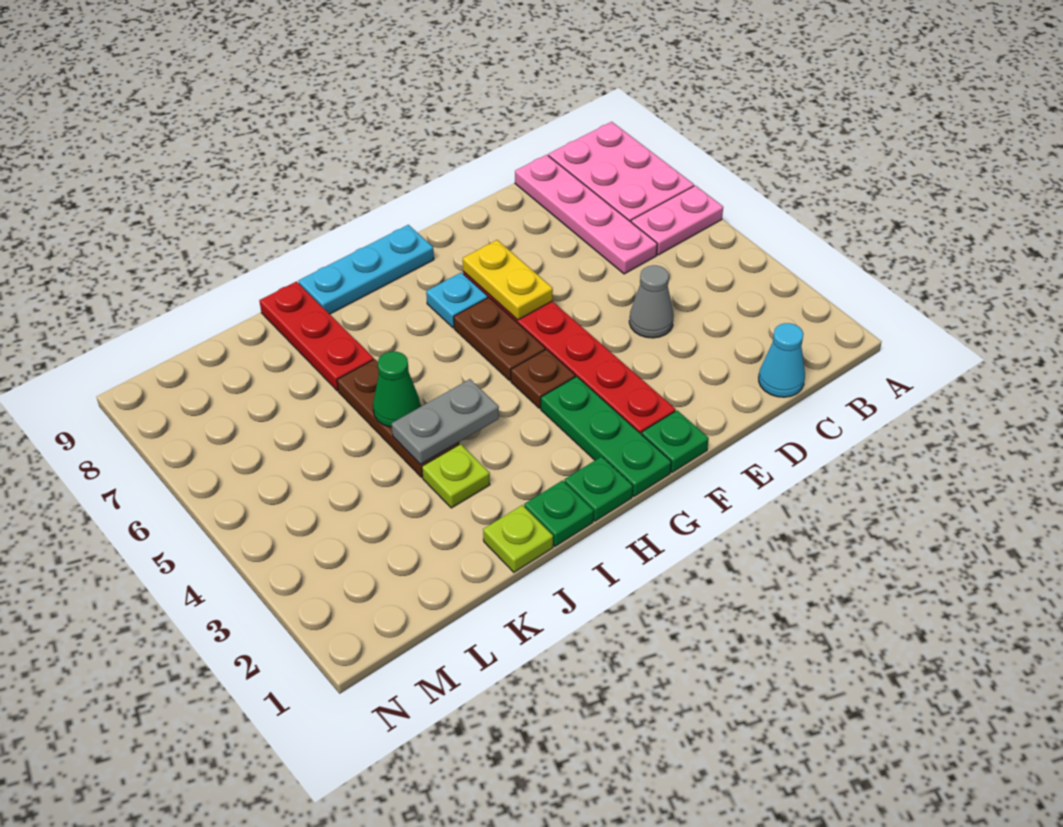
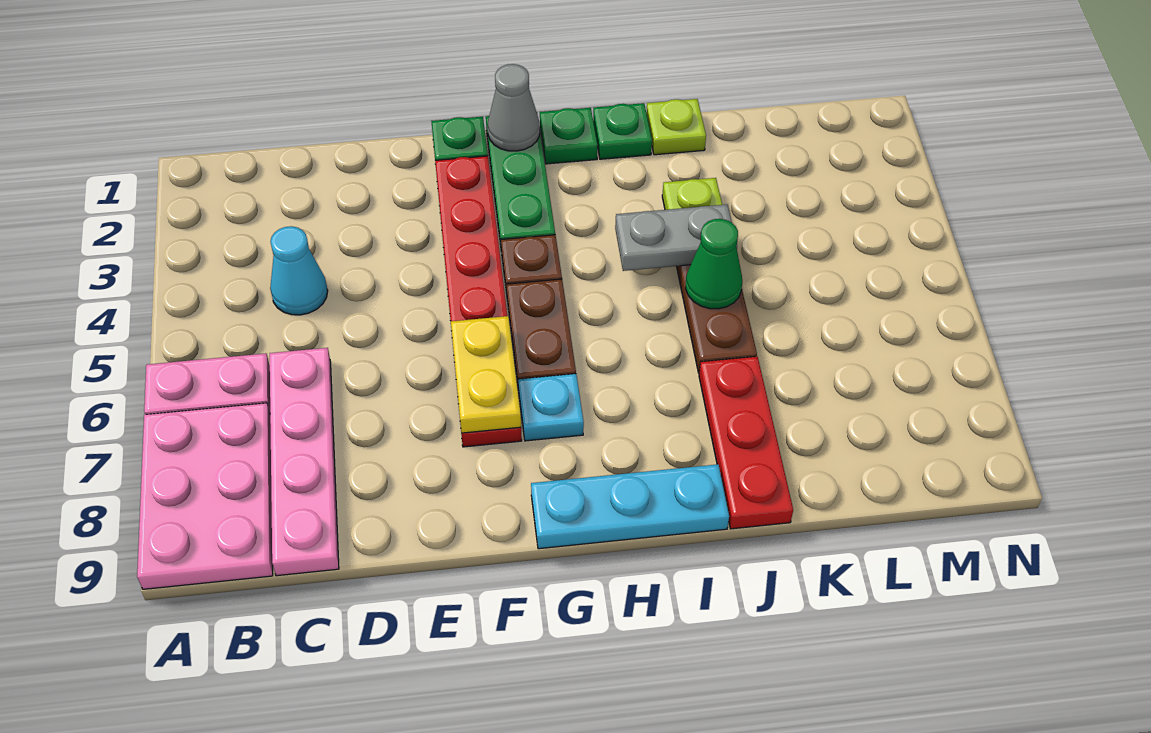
cyan 1x1 cone [759,323,805,397] -> cyan 1x1 cone moved to [270,226,328,315]
grey 1x1 cone [629,265,674,338] -> grey 1x1 cone moved to [488,64,540,151]

